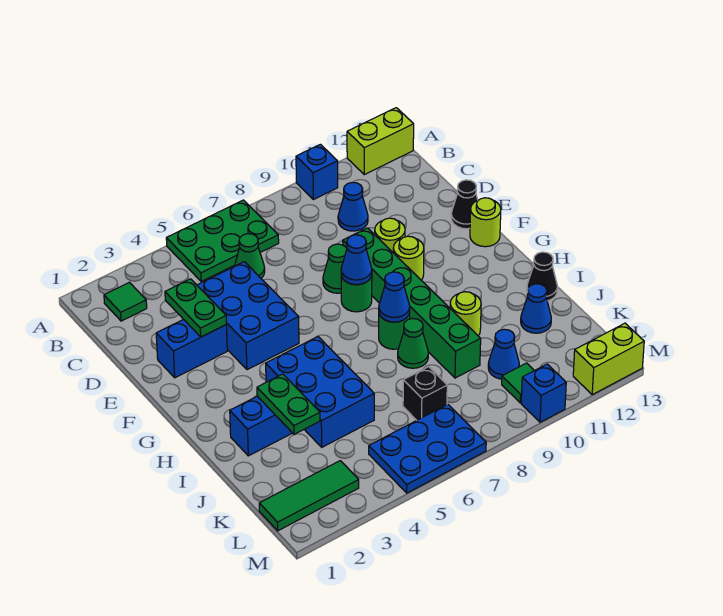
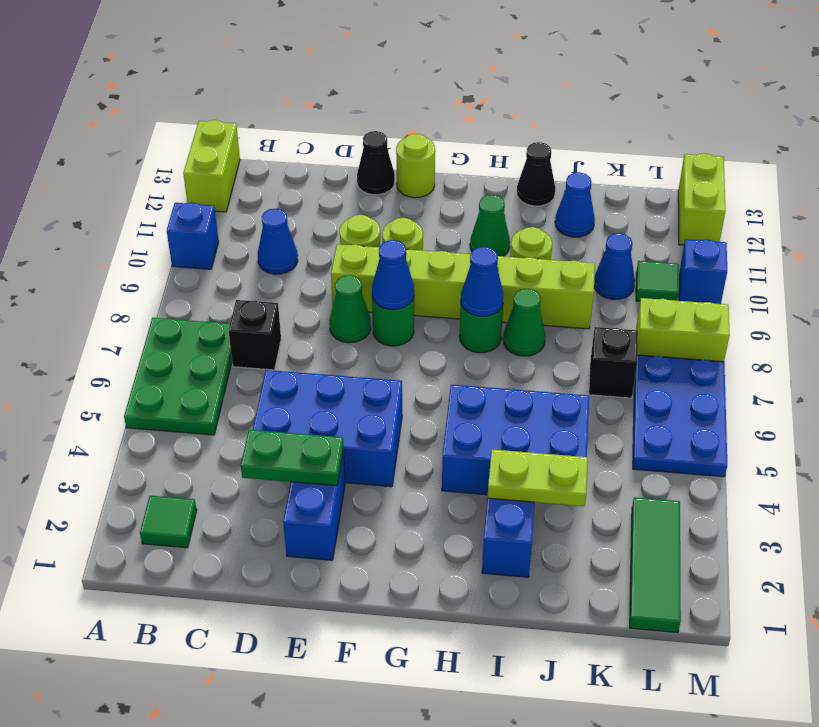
green 1x1 cone [235,234,265,278] -> green 1x1 cone moved to [470,195,510,256]
none -> black 1x1 brick [229,300,281,370]
green 1x6 brick [343,228,481,378] -> lime 1x6 brick [331,244,595,329]
green 1x2 plate [257,374,320,435] -> lime 1x2 plate [488,449,588,506]
none -> lime 1x2 brick [636,298,730,362]

